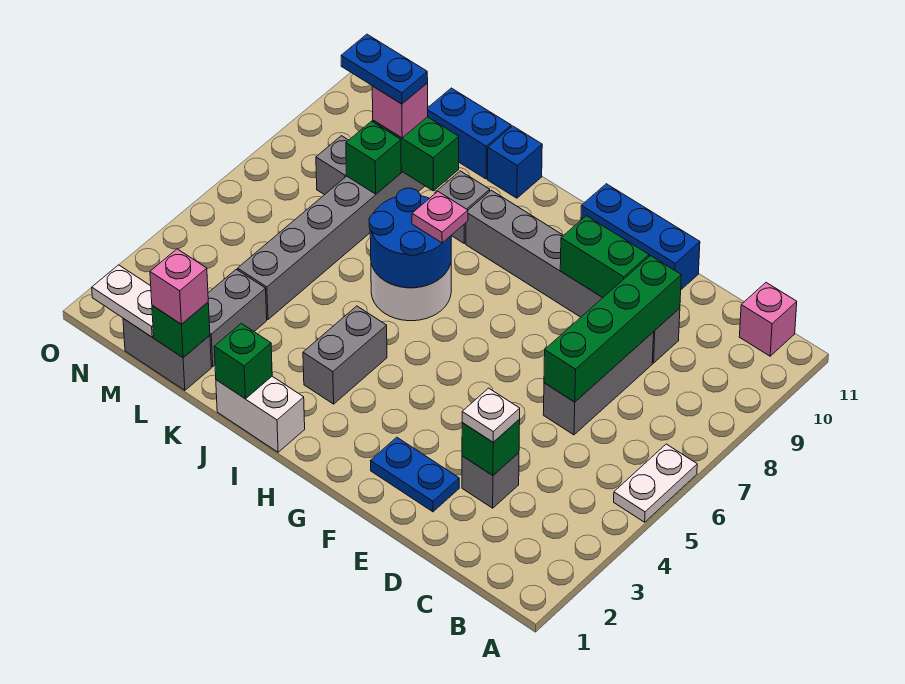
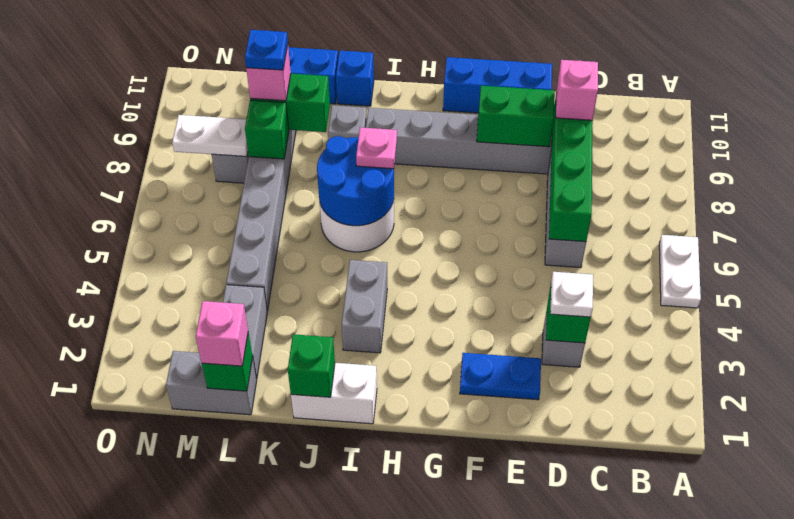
pink 1x1 brick [739,283,797,356] -> pink 1x1 brick moved to [556,60,598,120]
blue 1x2 plate [341,34,428,104] -> blue 1x1 plate [245,30,288,70]
white 1x2 plate [92,265,154,337] -> white 1x2 plate moved to [172,115,248,157]

